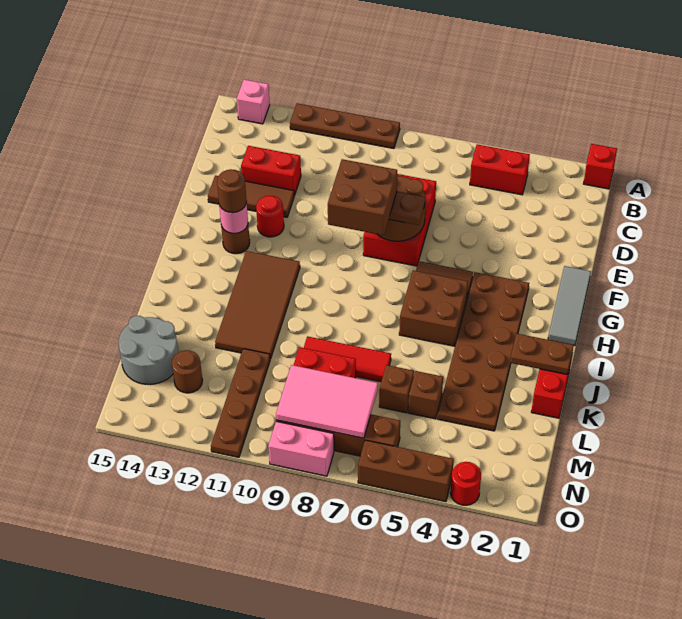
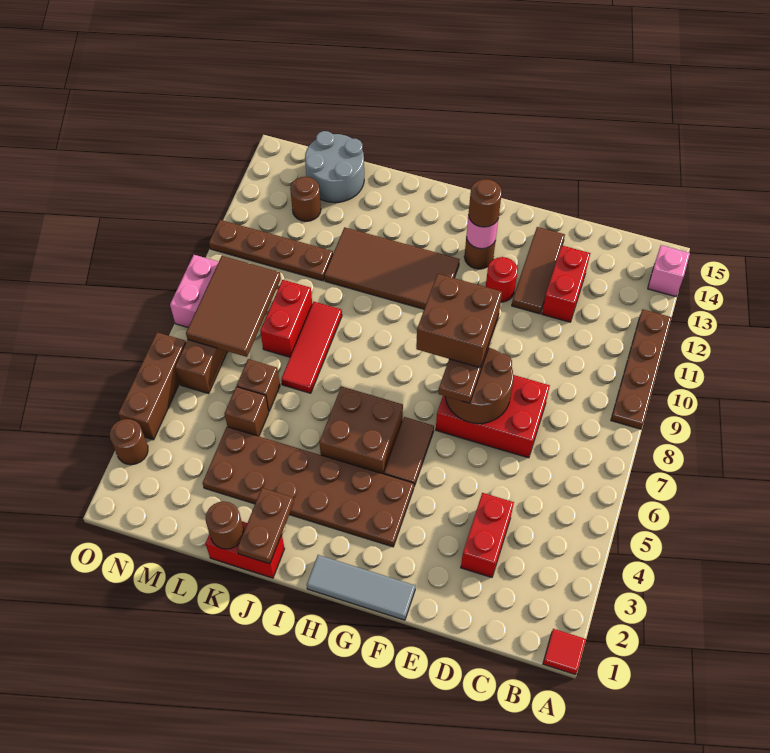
red 1x1 brick [583,144,617,189] -> red 1x1 tile [543,629,586,675]
red 1x2 brick [470,144,530,195] -> red 1x2 brick moved to [461,493,514,577]
none -> brown 1x1 round brick [206,501,244,549]
pink 2x3 tile [276,365,378,438] -> brown 2x3 tile [186,256,281,357]
red 1x1 round brick [450,462,481,505] -> brown 1x1 round brick [110,419,148,465]

